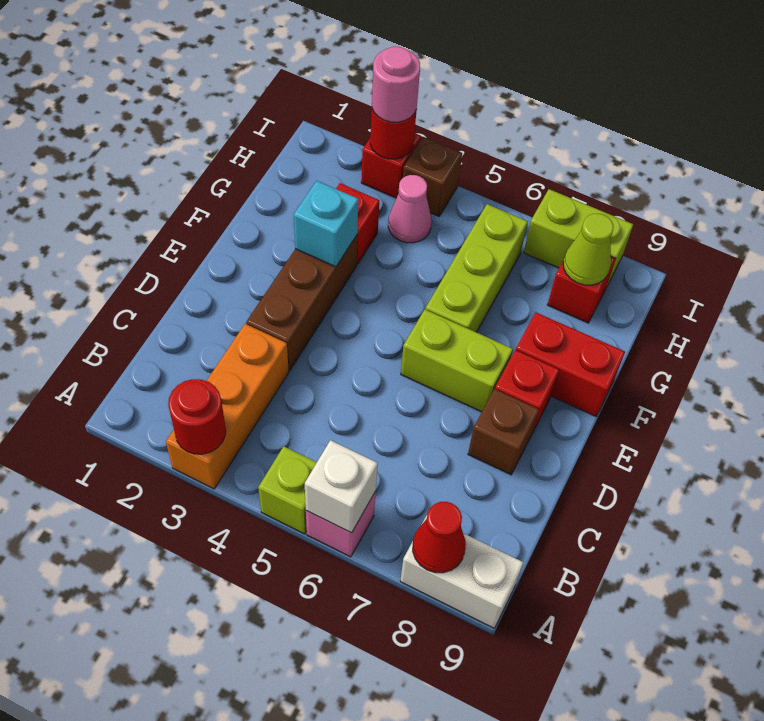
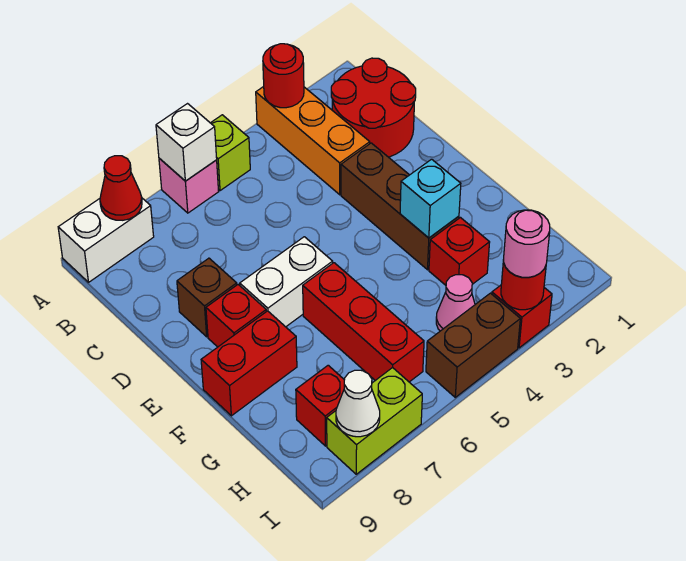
none -> red 2x2 round brick [331,58,416,157]
lime 1x2 brick [401,309,513,412] -> white 1x2 brick [240,237,333,327]
lime 1x3 brick [426,204,528,332] -> red 1x3 brick [303,263,424,382]
lime 1x1 cone [563,214,614,285] -> none
brown 1x1 brick [403,137,462,216] -> brown 1x2 brick [426,293,520,397]
none -> white 1x1 cone [336,370,380,437]

